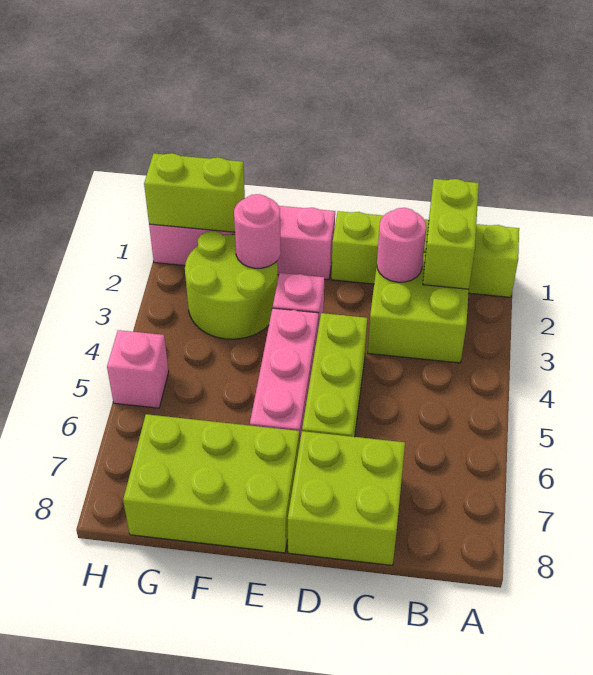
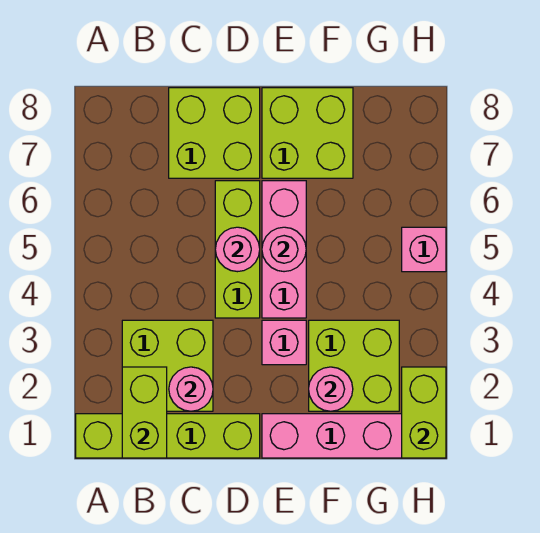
none -> pink 1x1 round brick [215,227,260,272]
none -> pink 1x1 round brick [262,227,306,272]
lime 2x3 brick [123,414,299,553] -> lime 2x2 brick [262,88,353,178]
lime 2x2 round brick [185,231,278,339] -> lime 2x2 brick [309,320,399,411]
lime 1x2 brick [144,153,245,232] -> lime 1x2 brick turned to [402,367,446,458]

